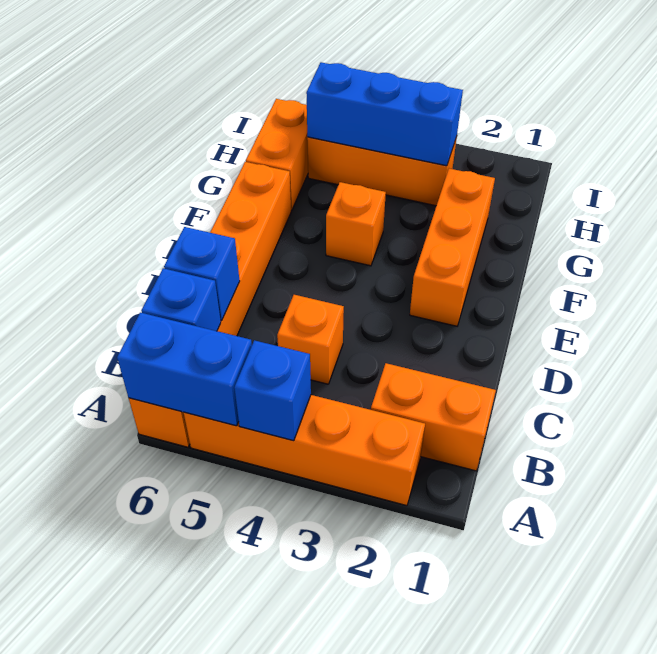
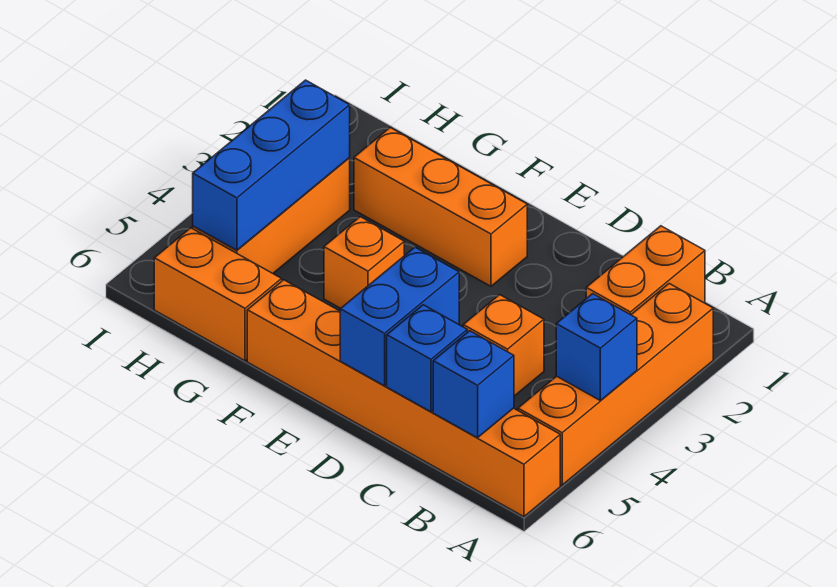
blue 1x2 brick [117,313,252,426] -> blue 1x2 brick moved to [340,247,459,386]

